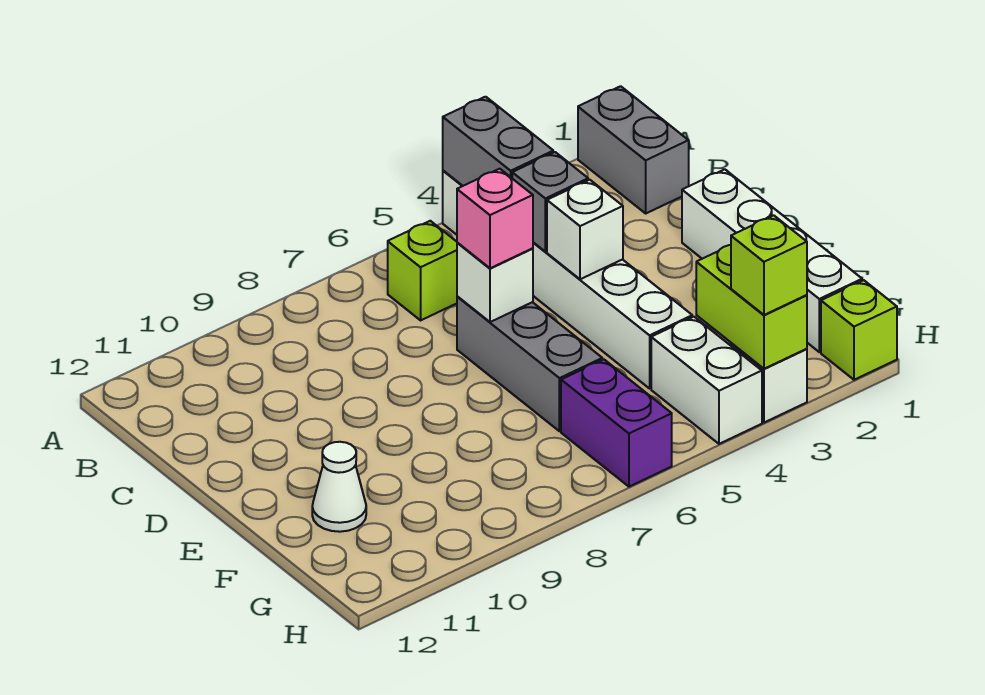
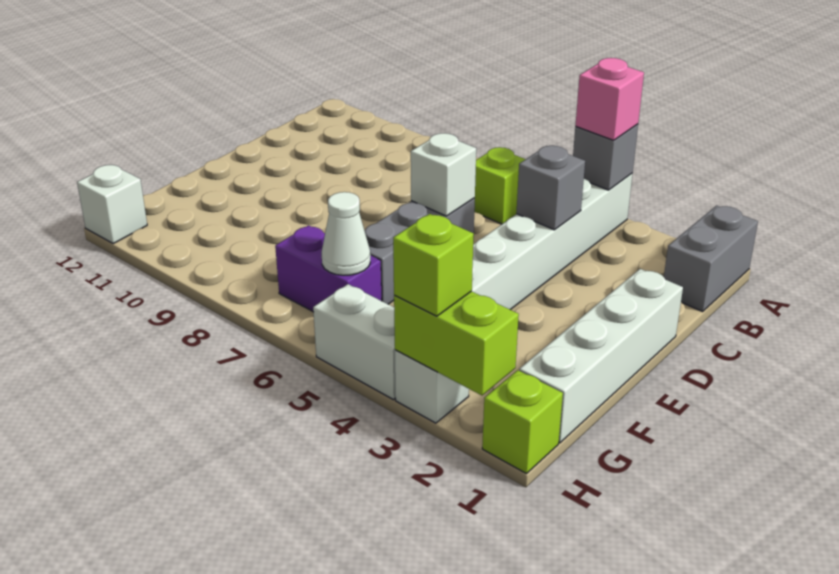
grey 1x2 brick [443,97,553,186] -> grey 1x1 brick [573,124,638,190]
white 1x1 brick [547,180,623,279] -> white 1x1 brick moved to [77,165,147,244]
pink 1x1 brick [457,169,533,268] -> pink 1x1 brick moved to [575,58,644,140]
white 1x1 cone [312,442,366,532] -> white 1x1 cone moved to [322,192,370,275]
lime 1x2 brick [696,245,807,369] -> lime 1x2 brick turned to [394,291,519,395]
white 1x2 brick [651,317,762,444] -> white 1x2 brick turned to [313,284,396,400]
purple 1x2 brick [561,359,672,487] -> purple 1x2 brick turned to [275,225,382,312]

